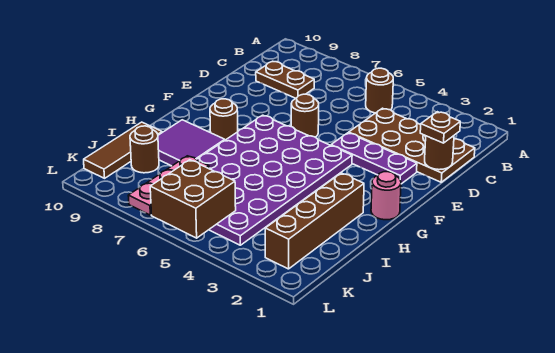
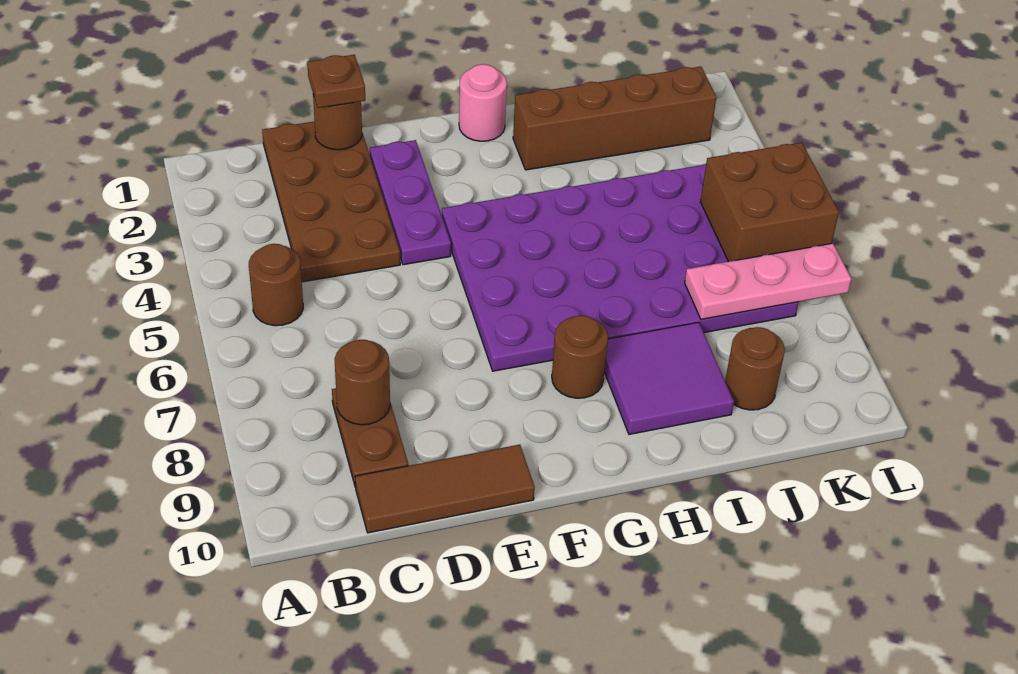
brown 1x1 round brick [291,94,319,137] -> brown 1x1 round brick moved to [335,340,390,425]
brown 1x3 tile [84,122,162,178] -> brown 1x3 tile moved to [355,445,535,533]

